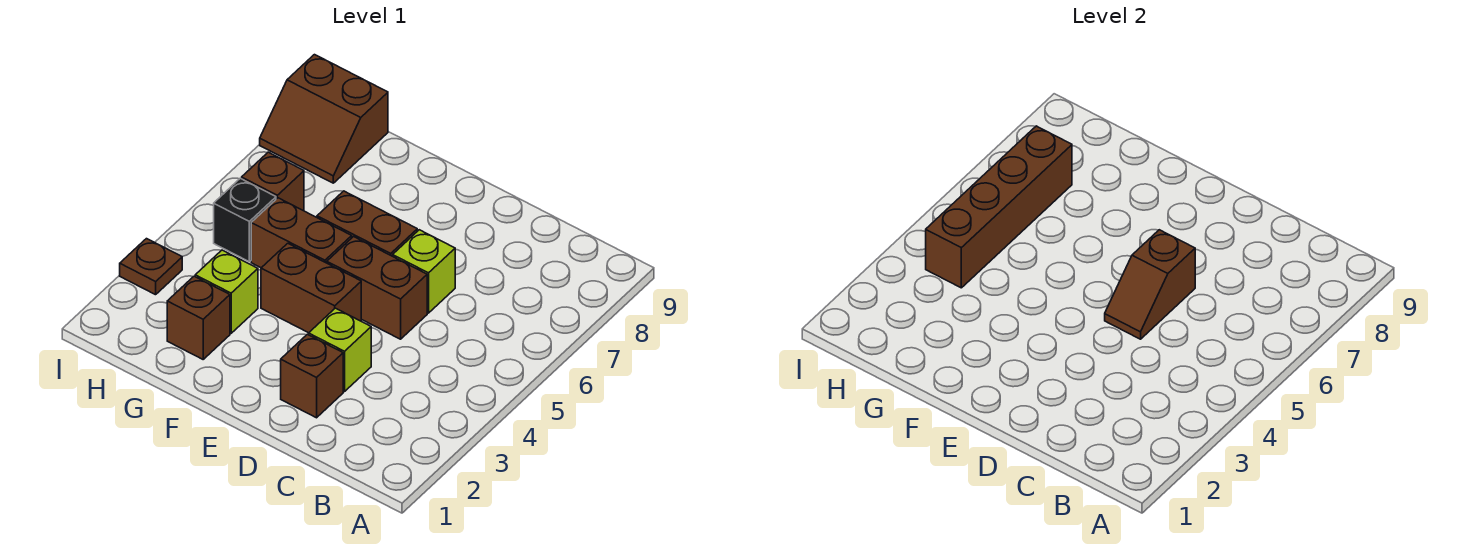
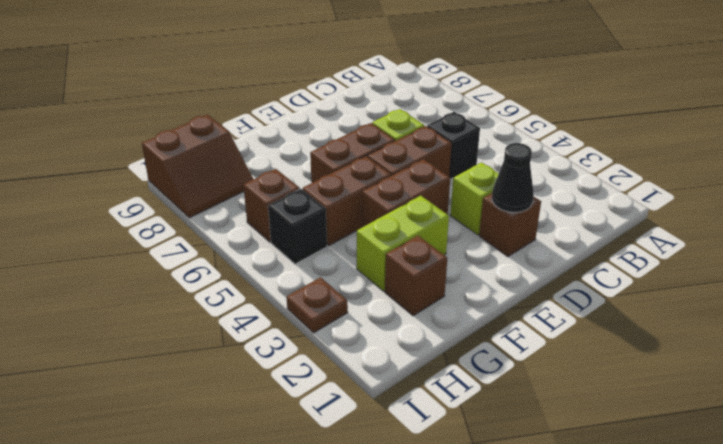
none -> black 1x1 brick [427,112,480,179]
none -> black 1x1 cone [492,143,534,213]
brown 1x2 slope [1105,230,1195,339] -> none
lime 1x1 brick [195,250,258,333] -> lime 1x2 brick [357,196,449,291]
brown 1x4 brick [926,126,1072,288] -> none

